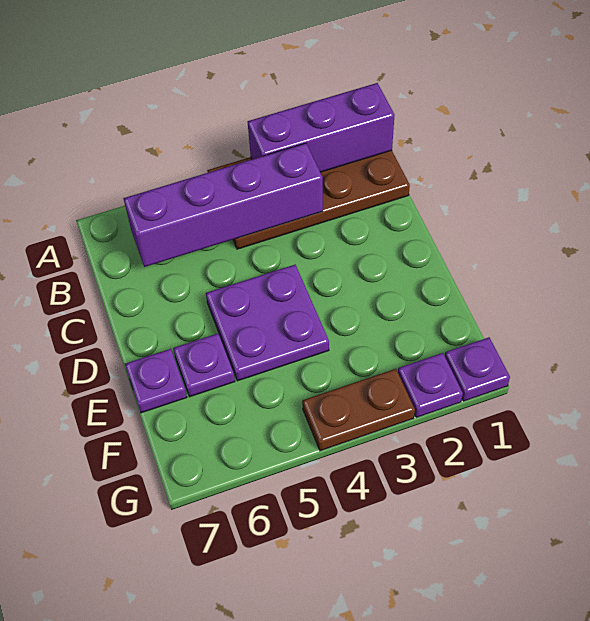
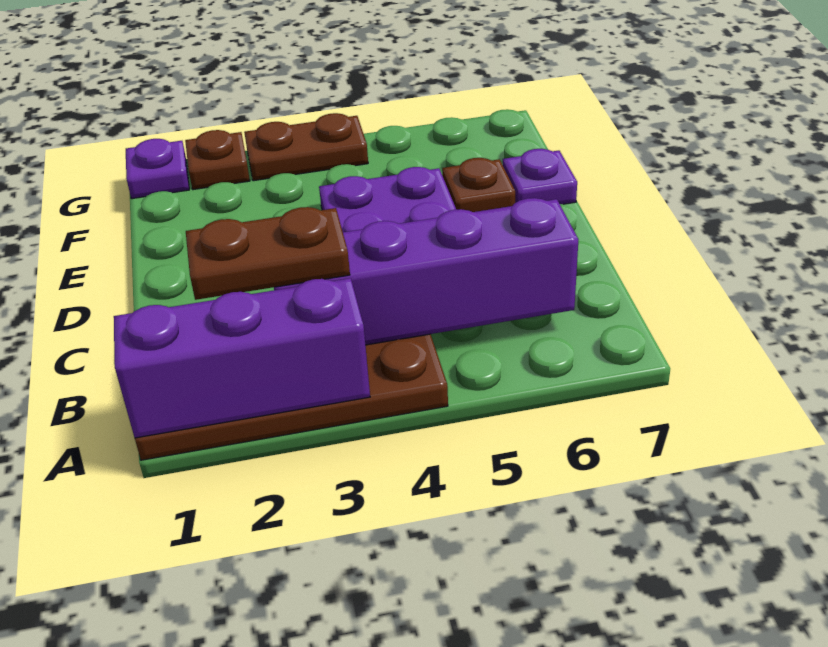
none -> brown 1x2 plate [186,207,350,300]
purple 1x1 plate [173,333,235,397] -> brown 1x1 plate [442,158,515,212]
purple 1x1 plate [398,353,463,418] -> brown 1x1 plate [185,130,250,190]

